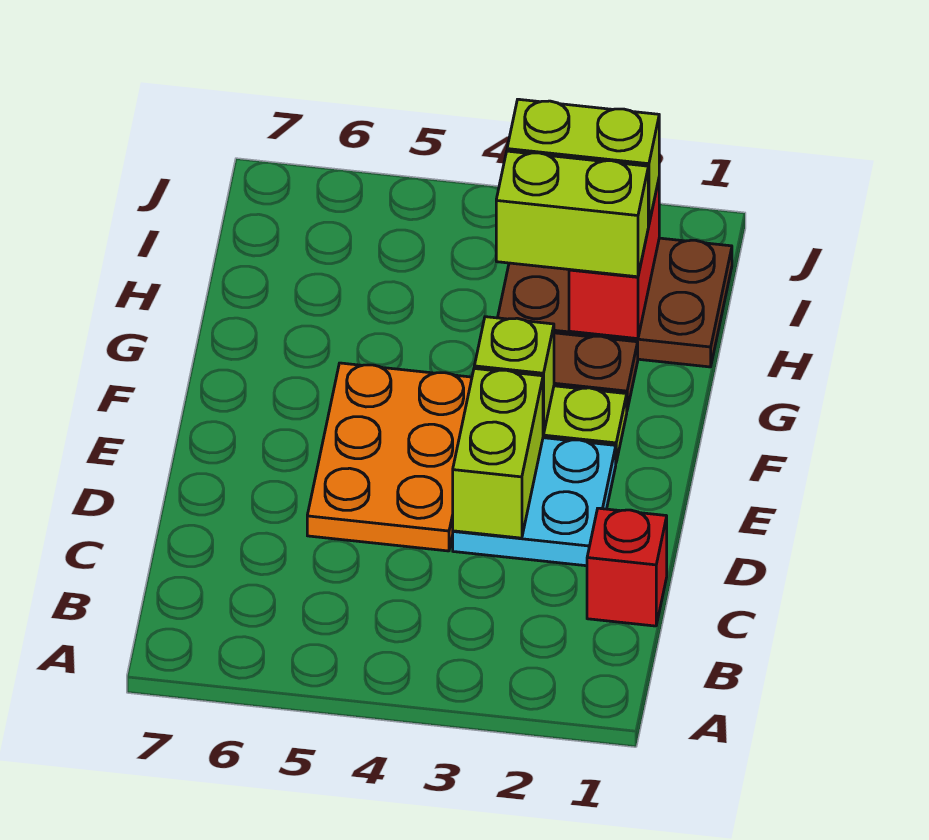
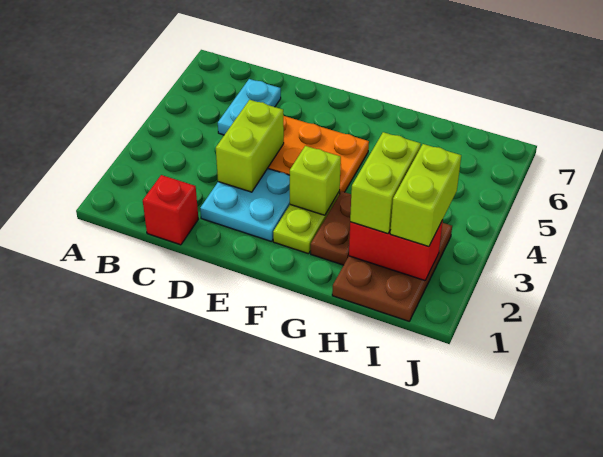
none -> cyan 1x2 plate [218,79,281,135]
lime 1x2 brick [453,368,543,538] -> lime 1x2 brick turned to [216,100,284,192]

